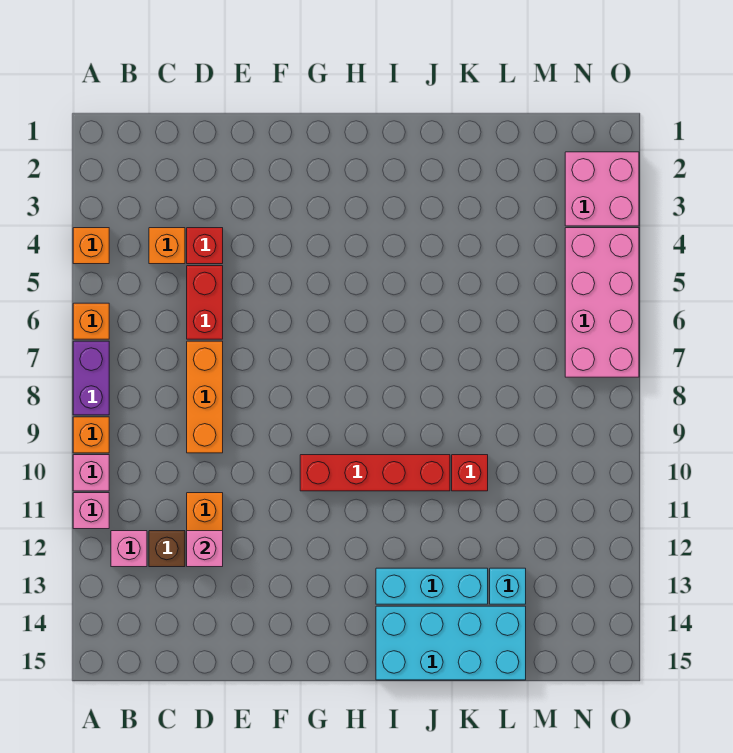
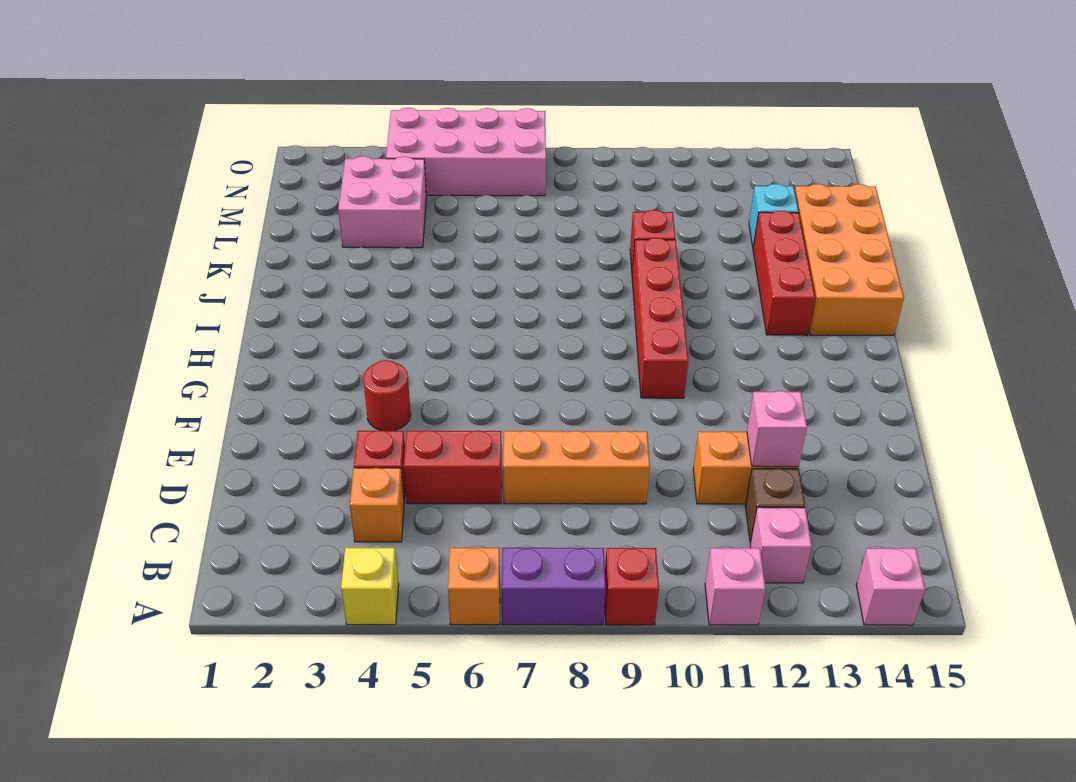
orange 1x1 brick [73,228,109,264] -> yellow 1x1 brick [341,548,399,625]
orange 1x1 brick [73,417,109,453] -> red 1x1 brick [605,548,659,625]
pink 1x1 brick [73,455,109,491] -> pink 1x1 brick moved to [857,548,925,625]
none -> red 1x1 round brick [363,360,411,431]
cyan 1x3 brick [376,568,488,604] -> red 1x3 brick [753,210,815,335]
cyan 2x4 brick [376,606,526,680] -> orange 2x4 brick [794,184,904,335]
pink 2x2 brick [565,152,639,226] -> pink 2x2 brick moved to [338,156,426,248]

